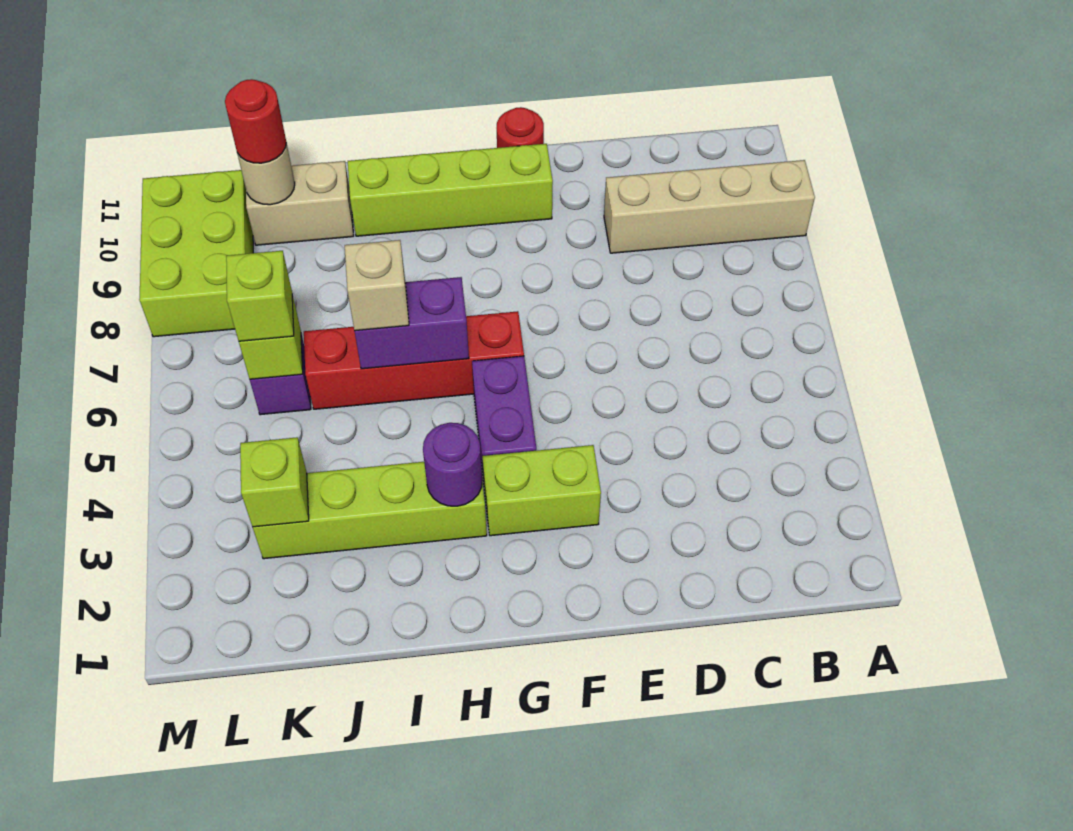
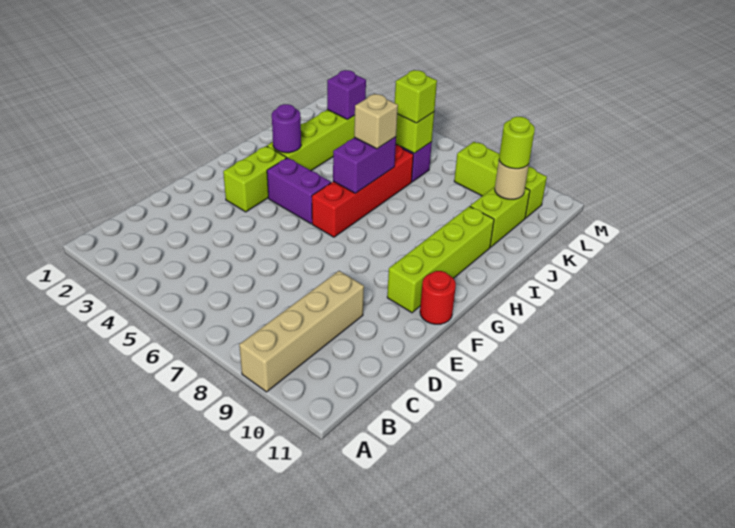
tan 1x2 brick [246,161,354,245] -> lime 1x2 brick [470,187,530,247]
lime 1x1 brick [240,437,309,527] -> purple 1x1 brick [327,70,366,119]
red 1x1 round brick [225,79,286,163] -> lime 1x1 round brick [499,117,535,169]
lime 2x3 brick [139,170,253,337] -> lime 1x3 brick [454,142,547,218]

